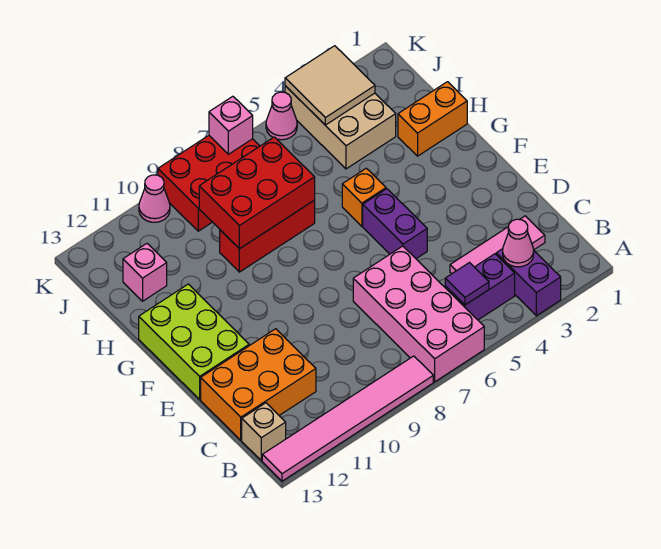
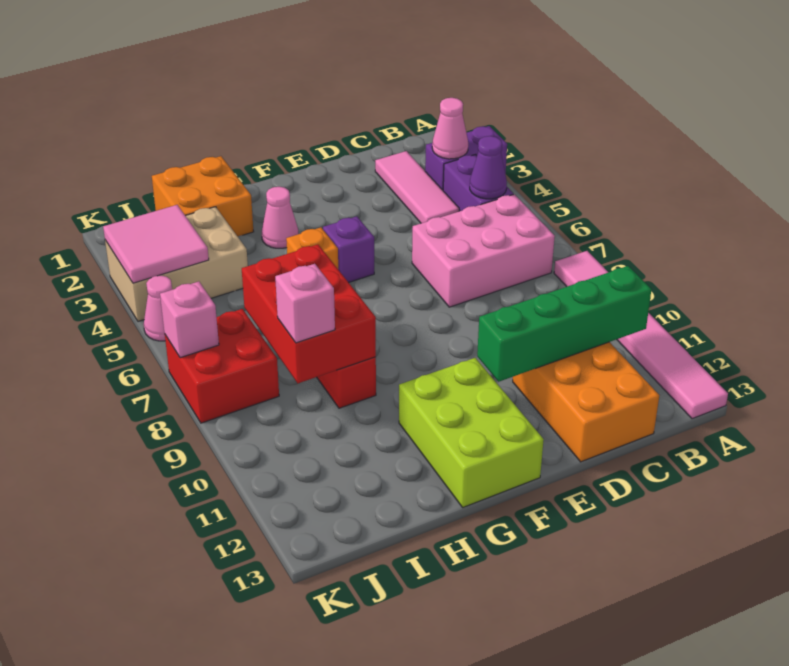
pink 2x4 brick [353,246,484,382] -> pink 2x3 brick [412,194,555,307]
purple 1x1 tile [445,263,489,305] -> purple 1x1 cone [470,136,507,199]
none -> green 1x4 brick [477,266,652,382]
tan 1x1 brick [242,403,286,461] -> none
purple 1x2 brick [363,189,427,259] -> purple 1x1 brick [323,216,374,282]
lime 2x3 brick [139,284,249,399] -> lime 2x3 brick turned to [399,358,544,507]
orange 1x2 brick [398,82,467,156] -> orange 2x2 brick [152,156,254,236]
pink 1x1 brick [123,244,167,301] -> pink 1x1 brick moved to [275,264,335,343]
tan 2x2 tile [285,46,375,125] -> pink 2x2 tile [103,205,209,283]
red 2x3 brick [158,136,260,231] -> red 2x2 brick [165,309,279,423]
pink 1x1 cone [139,175,170,222] -> pink 1x1 cone moved to [262,187,298,248]

